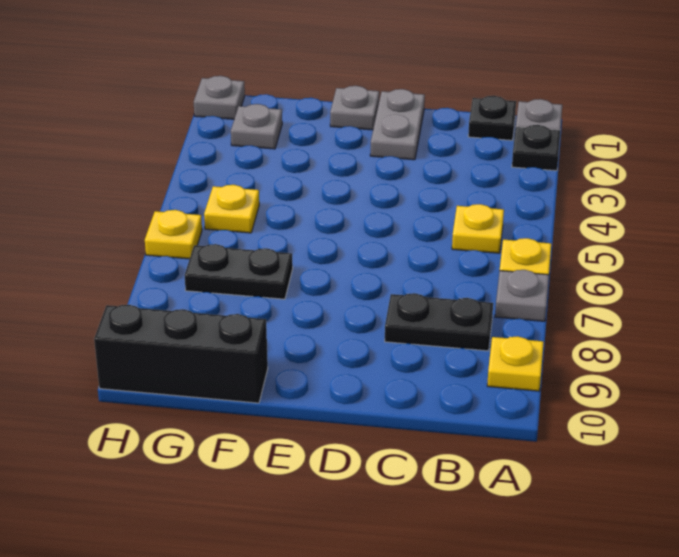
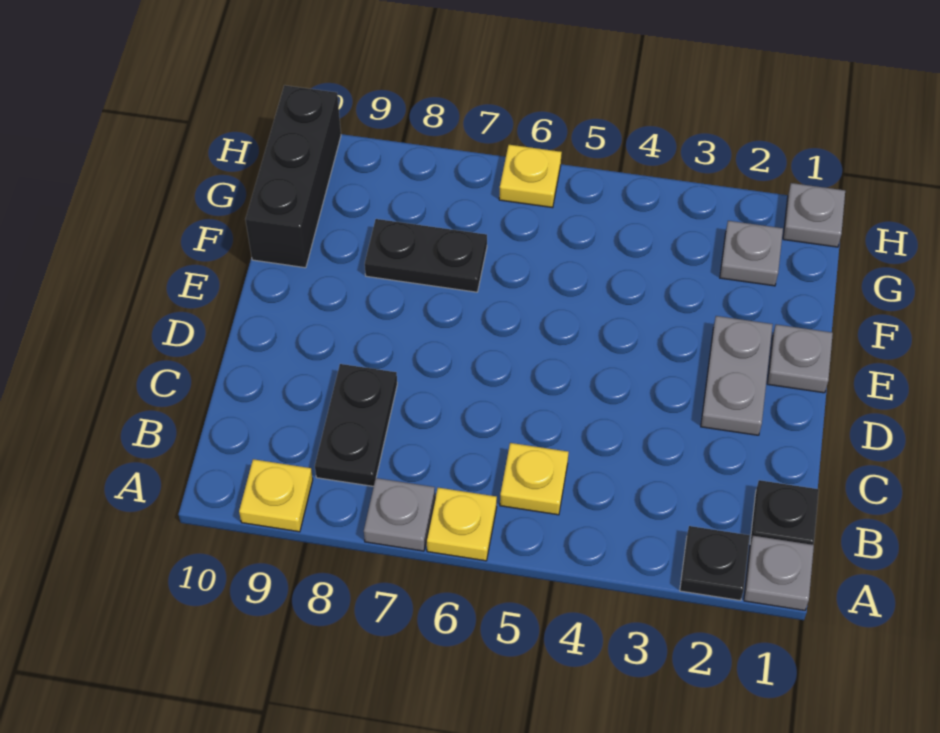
grey 1x2 plate [370,89,425,160] -> grey 1x2 plate turned to [701,316,773,435]
black 1x2 plate [185,244,293,299] -> black 1x2 plate turned to [365,219,487,292]
yellow 1x1 plate [204,185,259,233] -> none

